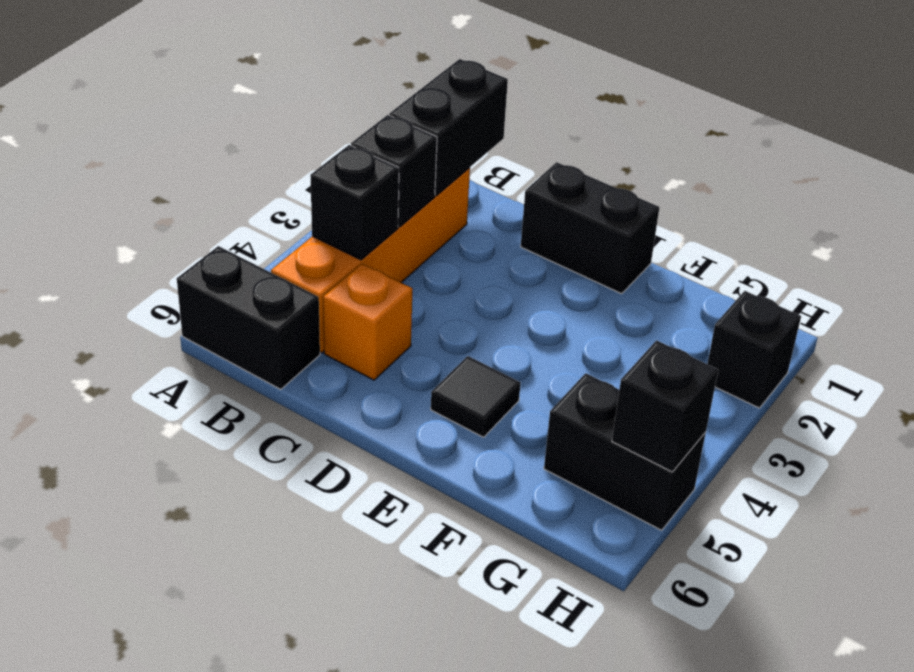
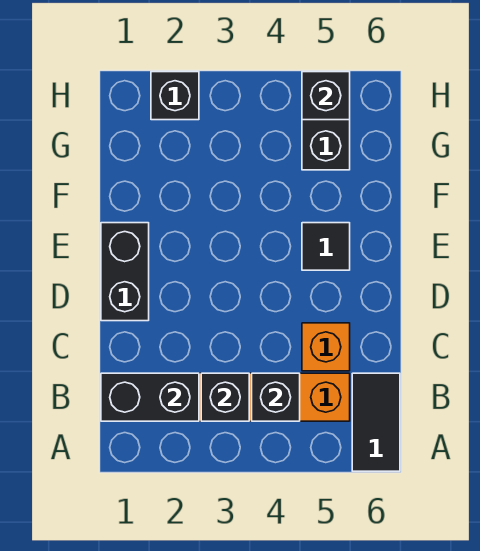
black 1x2 brick [177,246,320,389] -> black 1x2 tile [352,373,400,471]

